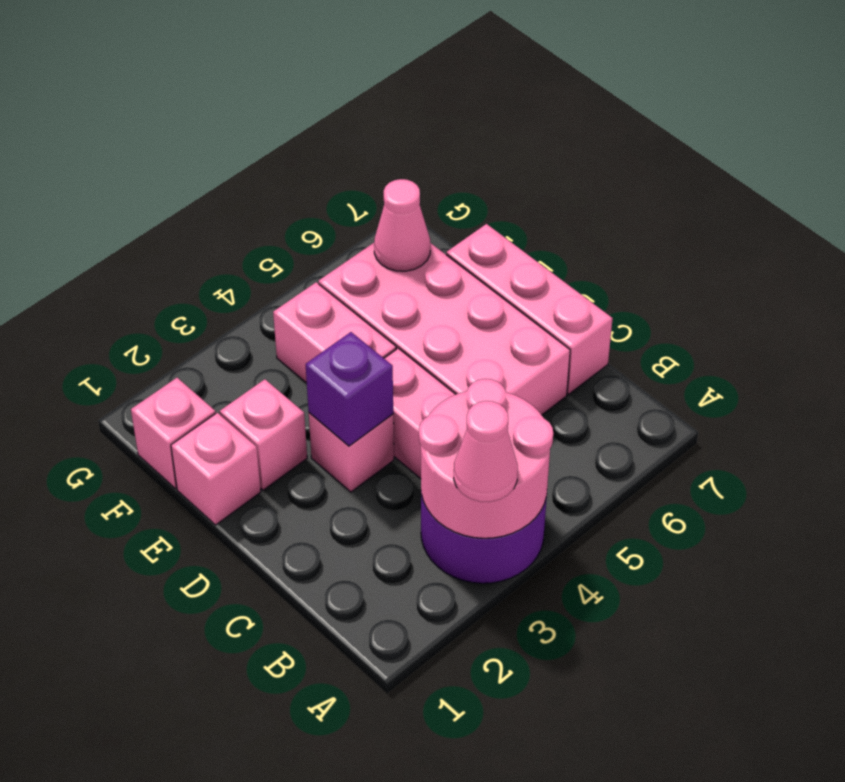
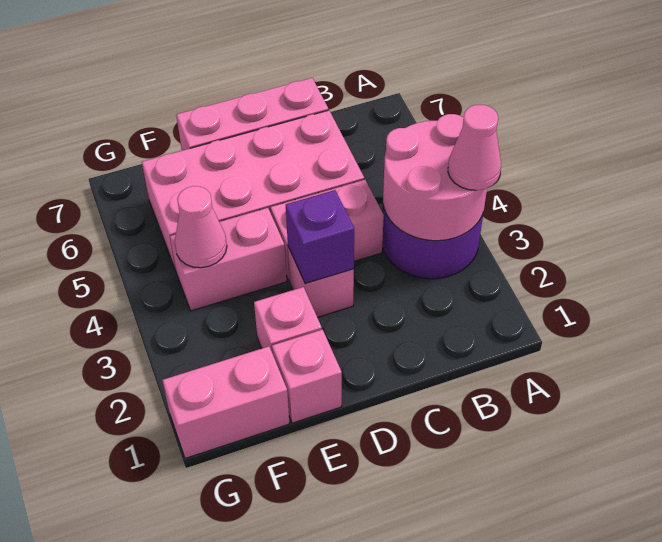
pink 1x1 brick [131,378,216,489] -> pink 1x2 brick [162,346,290,458]
pink 1x1 cone [374,179,430,271] -> pink 1x1 cone moved to [175,186,227,268]

